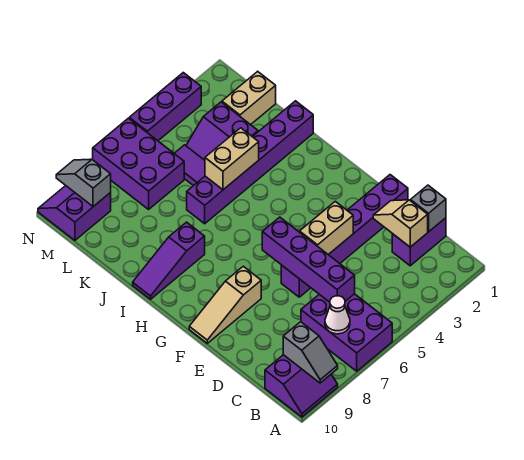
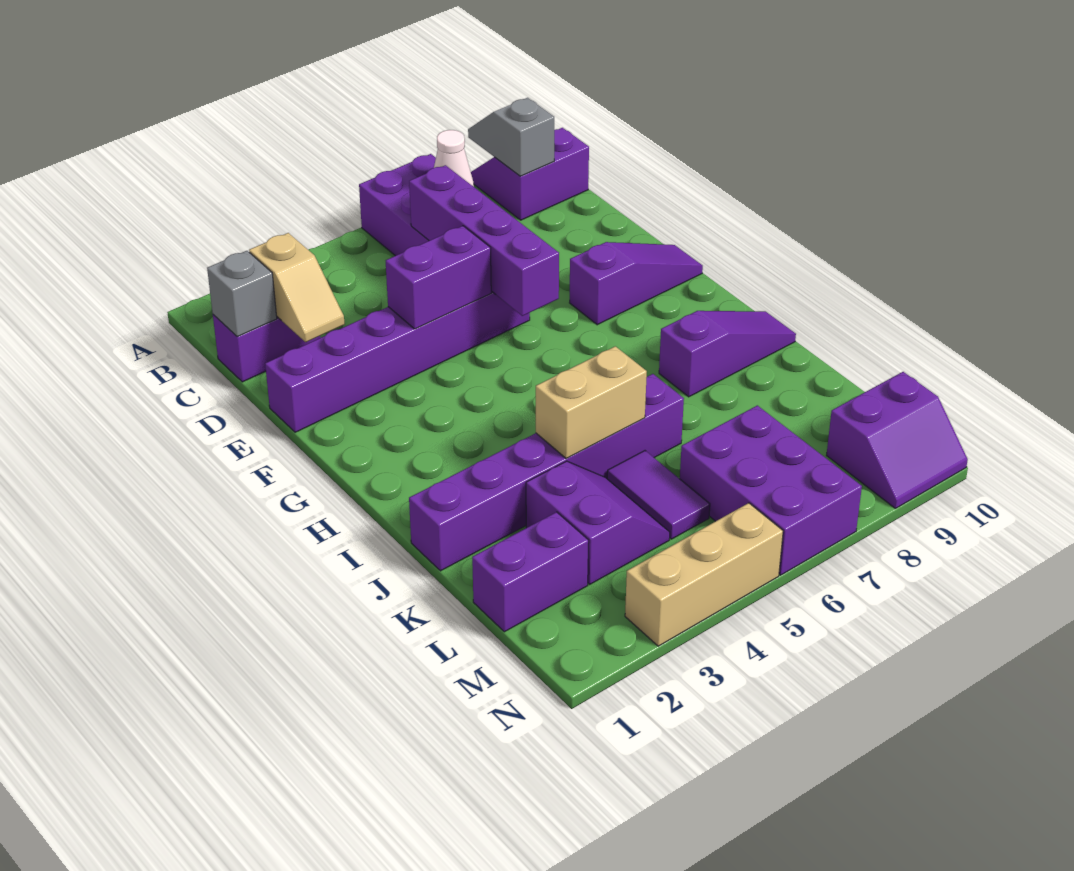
tan 1x2 brick [300,201,353,255] -> purple 1x2 brick [386,226,491,329]
tan 1x3 slope [189,266,261,343] -> purple 1x3 slope [570,242,703,325]
tan 1x2 brick [222,71,276,125] -> purple 1x2 brick [472,512,589,632]
grey 1x2 slope [56,159,111,207] -> none
purple 1x3 brick [129,73,201,141] -> tan 1x3 brick [625,503,783,646]

